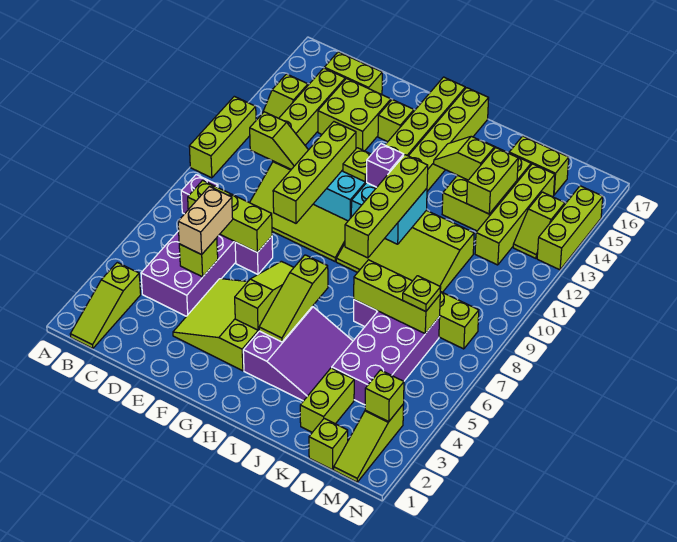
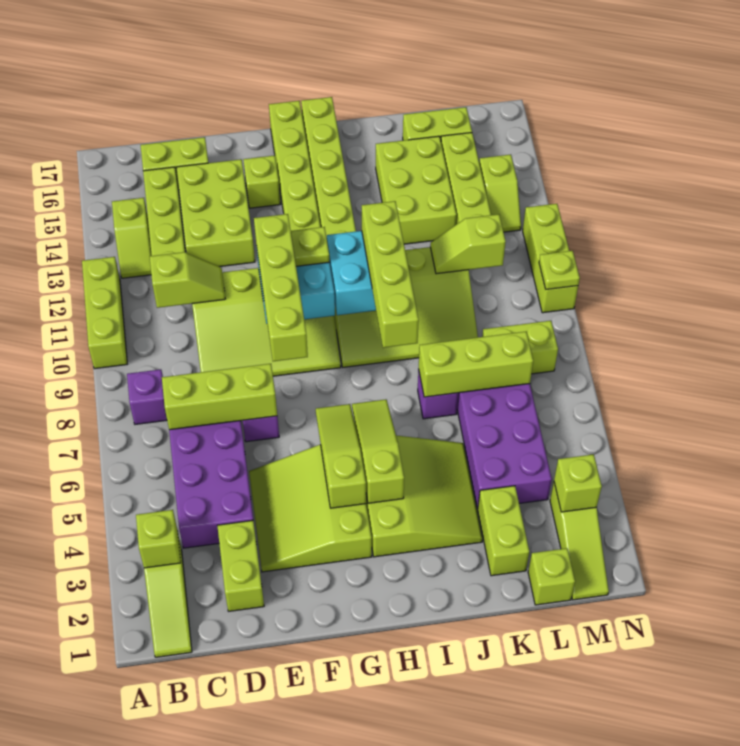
lime 1x1 brick [179,238,218,277] -> lime 1x1 brick moved to [136,510,181,568]
tan 1x2 brick [178,186,233,255] -> none
lime 2x2 brick [318,79,391,151] -> lime 2x3 brick [177,159,255,267]
purple 3x3 slope [243,306,353,401] -> lime 3x3 slope [366,435,483,557]
lime 1x3 slope [259,255,328,342] -> lime 1x3 slope turned to [352,399,404,503]
purple 1x1 brick [367,144,404,187] -> none
lime 1x2 slope [434,136,494,180] -> lime 1x2 slope moved to [430,214,506,274]
lime 1x2 brick [467,148,518,214] -> lime 1x2 brick moved to [217,521,264,611]
lime 1x1 plate [403,276,441,312] -> lime 1x1 plate moved to [539,251,580,289]
lime 1x3 brick [537,186,603,270] -> lime 1x3 brick moved to [523,204,578,313]

